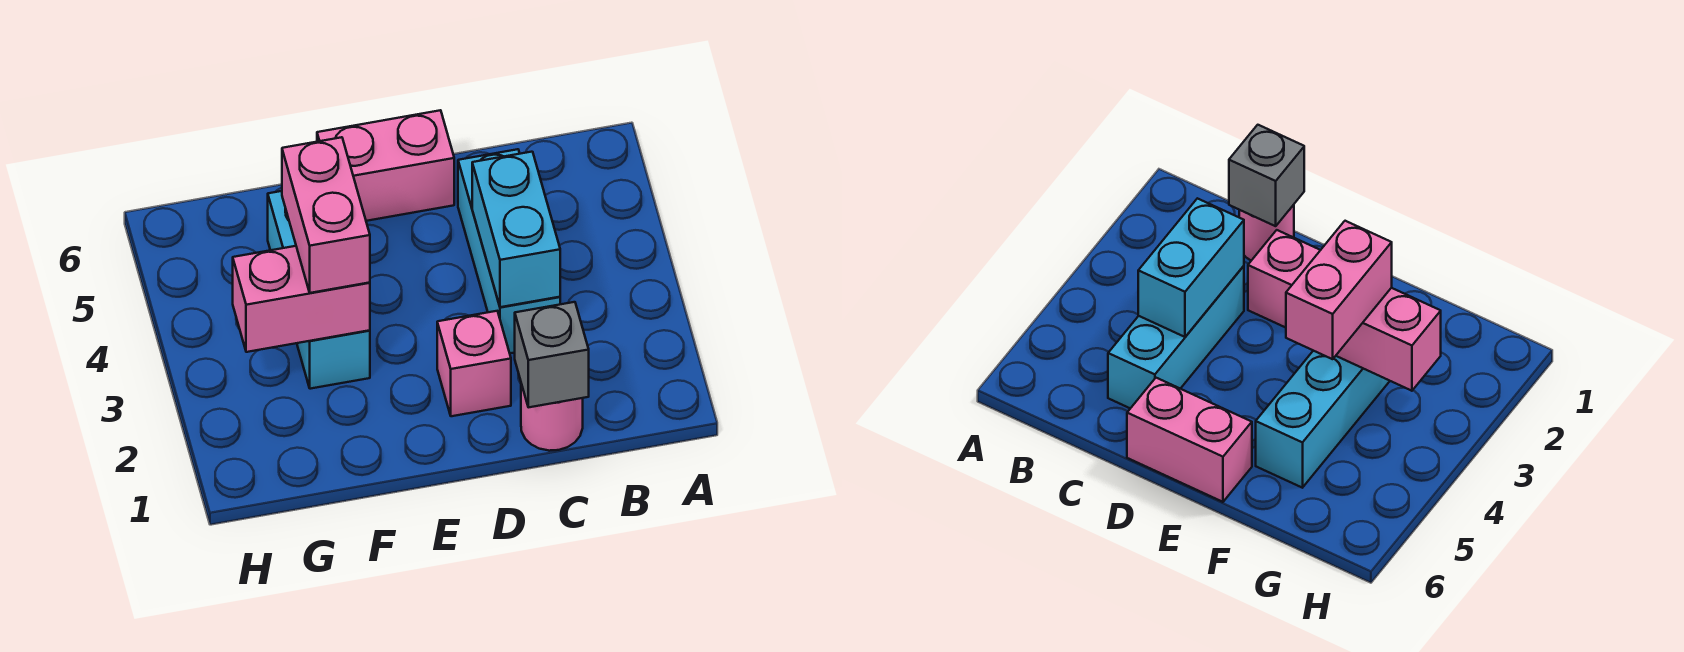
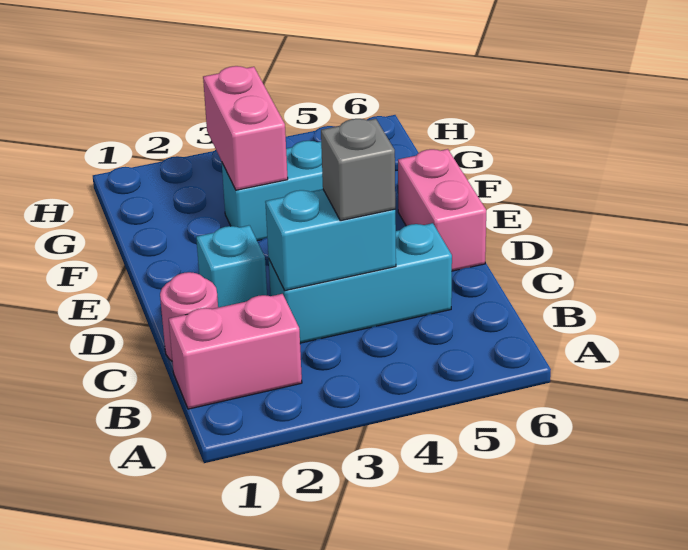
grey 1x1 brick [515,302,589,407] -> grey 1x1 brick moved to [321,119,395,221]
pink 1x1 brick [437,311,511,416] -> cyan 1x1 brick [196,225,267,307]
pink 1x2 brick [282,137,370,293] -> pink 1x2 brick moved to [169,294,302,409]

